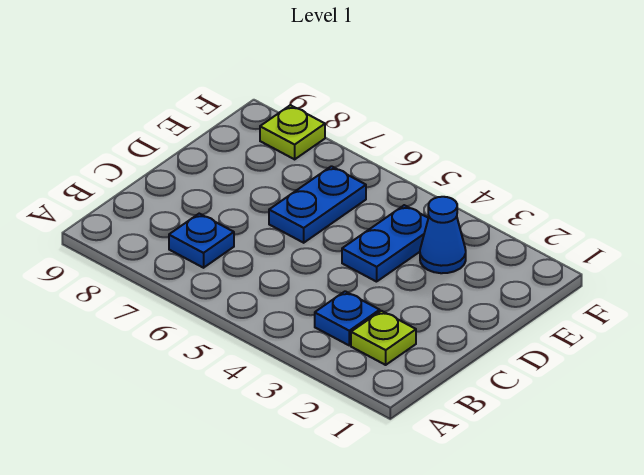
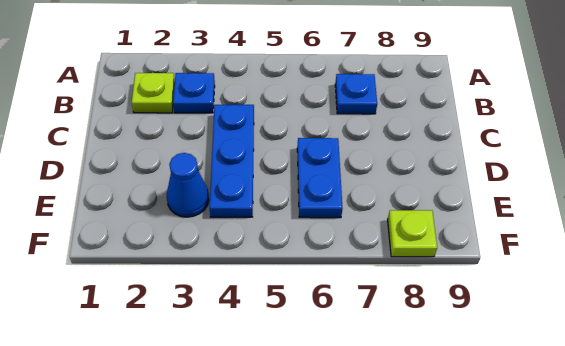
blue 1x2 plate [342,205,428,282] -> blue 1x3 plate [209,105,254,217]

